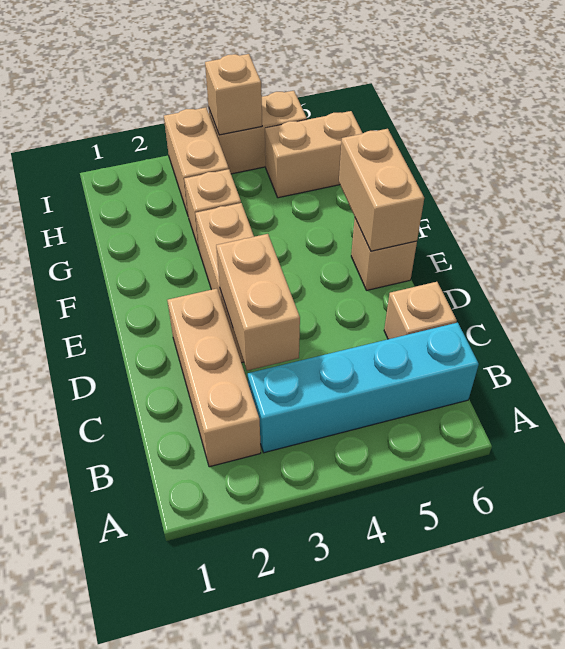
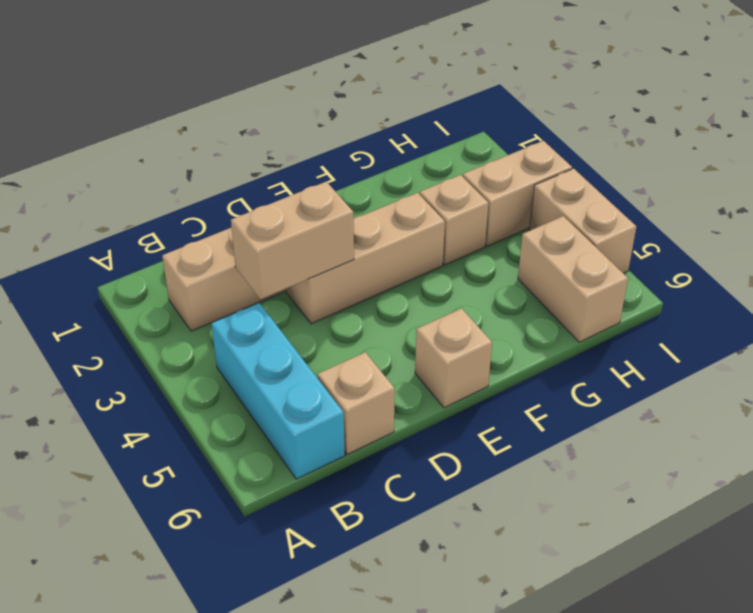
cyan 1x4 brick [248,323,479,453] -> cyan 1x3 brick [212,303,345,479]
tan 1x2 brick [339,129,424,251] -> none
tan 1x1 brick [205,54,262,135] -> none

